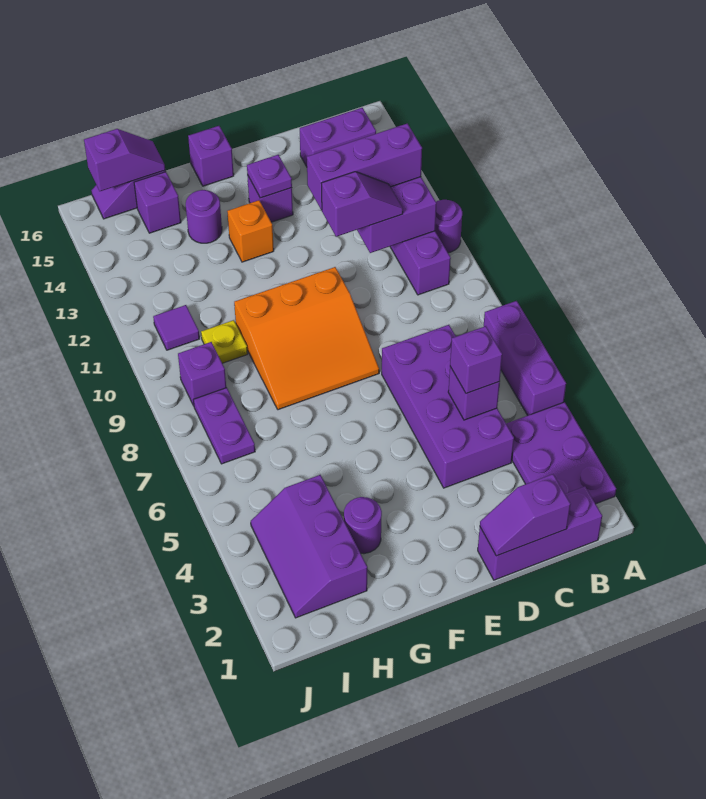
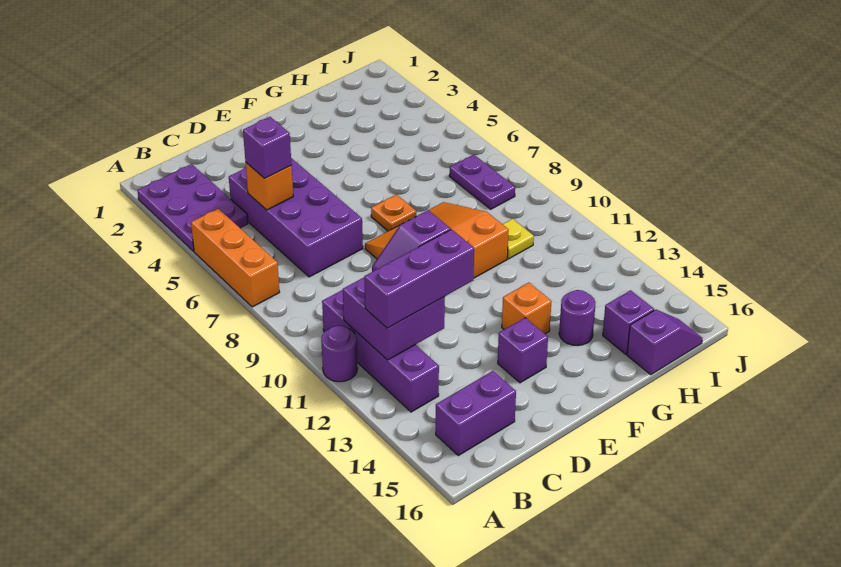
purple 1x3 brick [484,301,566,415] -> orange 1x3 brick [191,209,280,307]
purple 1x3 brick [478,487,602,580] -> none
purple 1x2 slope [480,474,570,556] -> none
purple 1x1 brick [448,367,500,420] -> orange 1x1 brick [245,162,293,210]
purple 1x1 plate [247,155,292,198] -> none
none -> orange 1x1 plate [371,194,416,231]
purple 1x1 brick [188,126,234,186] -> none
purple 1x1 round brick [344,497,382,554] -> none
purple 2x3 slope [251,475,367,618] -> none
purple 1x2 slope [84,129,165,191] -> none
purple 1x1 brick [178,342,226,406] -> none
purple 1x1 tile [153,305,200,350] -> none

